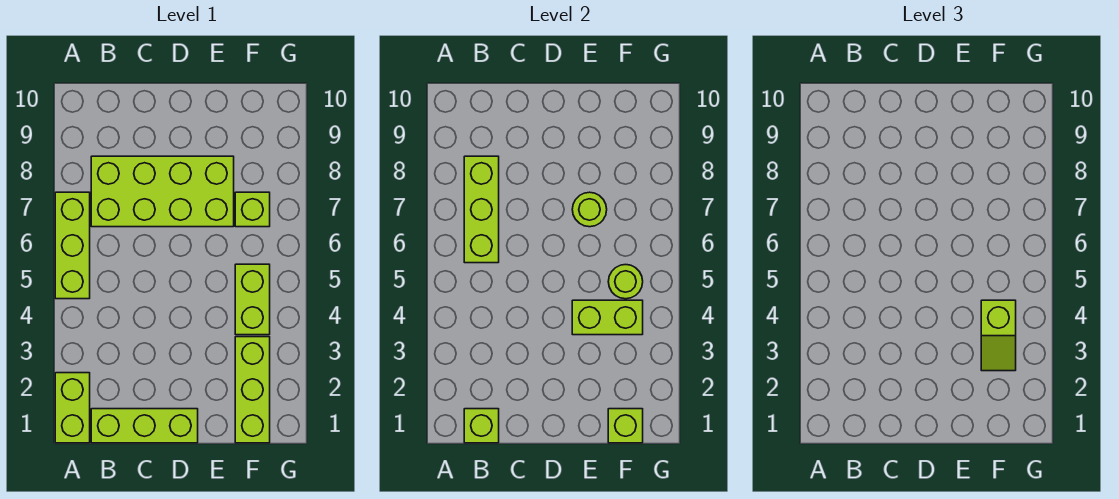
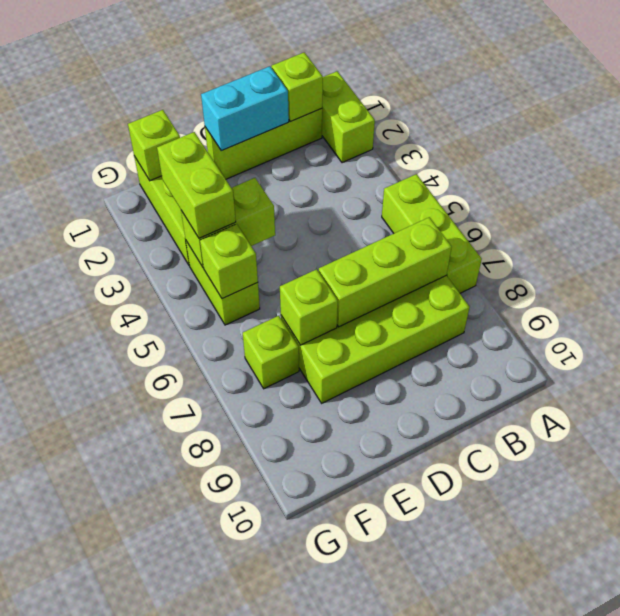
lime 1x3 brick [464,156,499,263] -> lime 1x3 brick turned to [319,217,452,327]
none -> cyan 1x2 brick [201,66,289,151]
lime 1x1 round brick [572,192,607,227] -> lime 1x1 brick [280,269,338,345]
lime 1x2 slope [981,300,1016,371] -> lime 1x2 brick [157,132,236,238]
lime 1x1 round brick [608,265,643,299] -> lime 1x1 brick [200,224,258,299]

